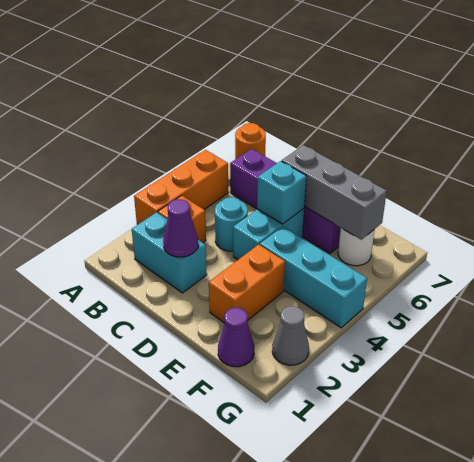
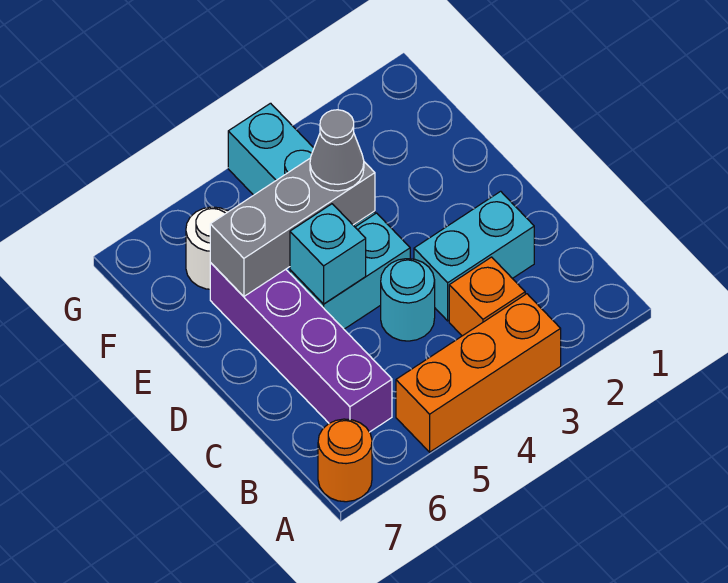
cyan 1x2 brick [132,212,207,293] -> cyan 1x2 brick turned to [414,191,534,321]
purple 1x1 cone [163,199,198,257] -> none
grey 1x3 brick [282,145,387,240] -> grey 1x3 brick turned to [210,158,375,296]
orange 1x2 brick [209,244,285,323] -> none
purple 1x1 cone [218,308,254,367] -> none
grey 1x1 cone [272,306,309,365] -> grey 1x1 cone moved to [310,110,364,191]

